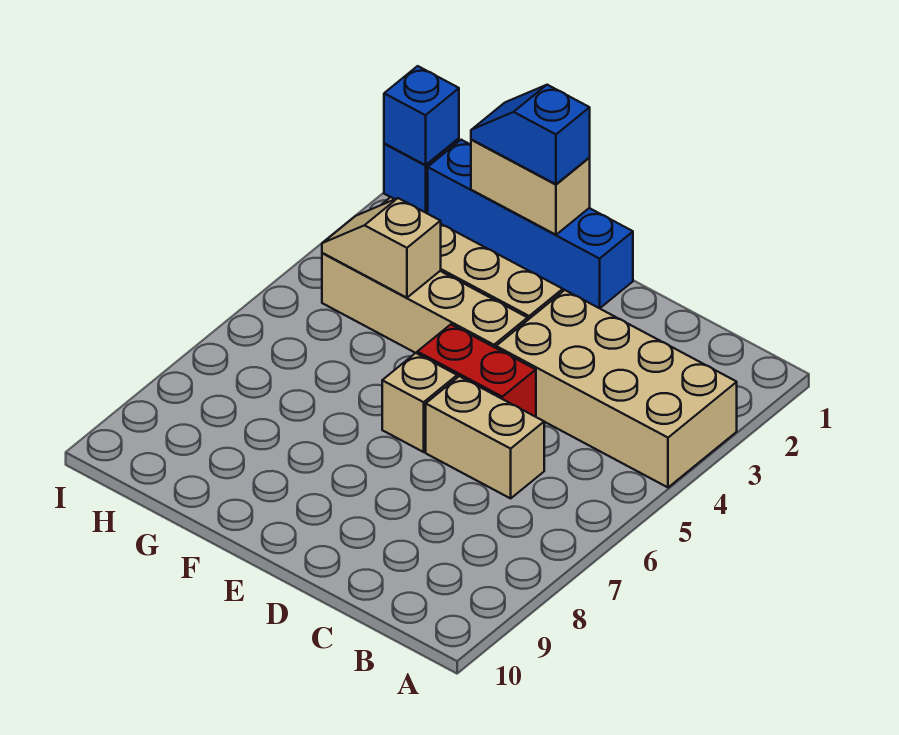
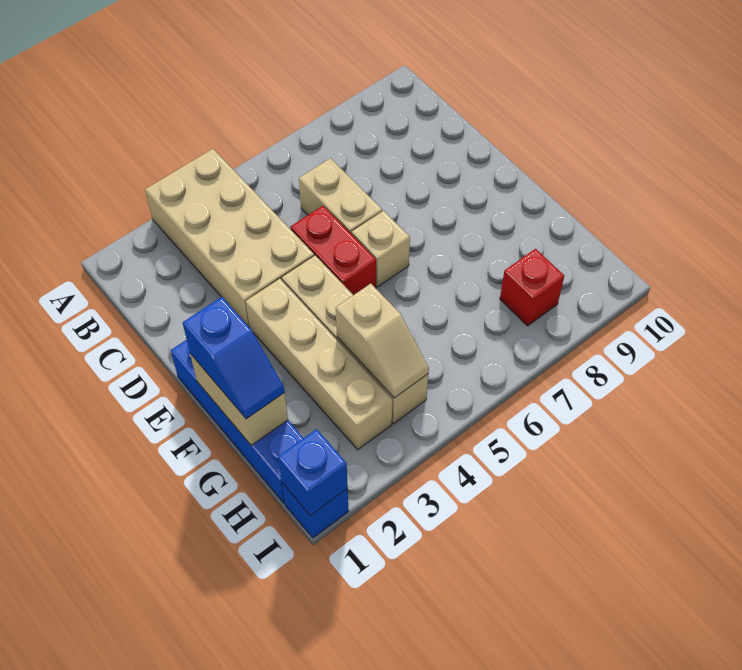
none -> red 1x1 brick [500,249,564,326]

